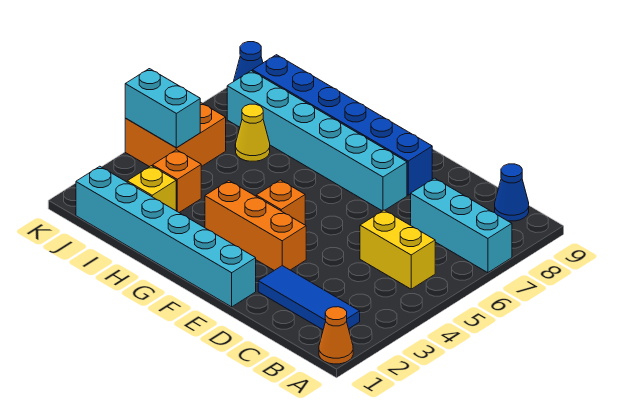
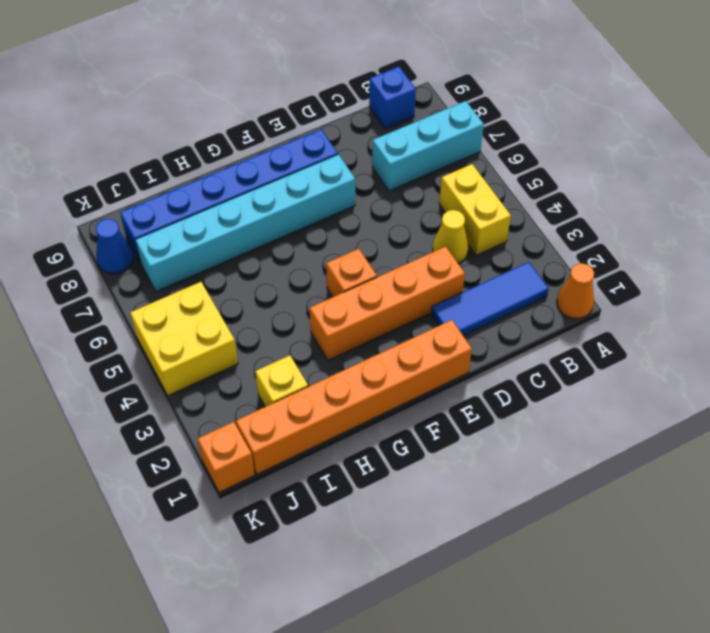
yellow 1x2 brick [360,210,435,289] -> yellow 1x2 brick turned to [439,164,511,255]
blue 1x1 cone [495,164,529,221] -> blue 1x1 brick [369,67,416,129]
cyan 1x6 brick [76,166,256,307] -> orange 1x6 brick [236,320,472,474]
orange 1x3 brick [205,181,306,270] -> orange 1x4 brick [310,246,465,360]
orange 1x1 brick [152,150,201,212] -> orange 1x1 brick moved to [198,422,255,492]
yellow 1x1 cone [235,104,270,161] -> yellow 1x1 cone moved to [433,210,468,263]
orange 2x2 brick [125,102,226,167] -> yellow 2x2 brick [130,282,238,396]
cyan 1x2 brick [125,69,200,148] -> none

